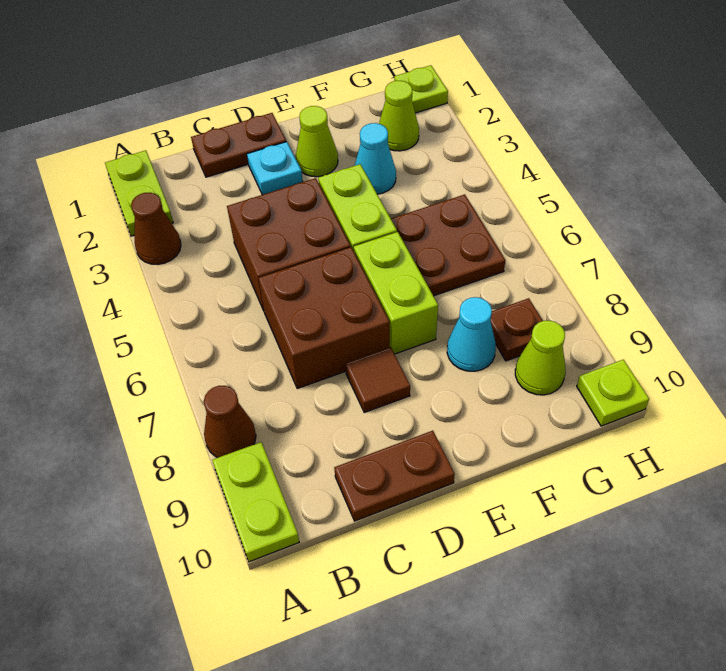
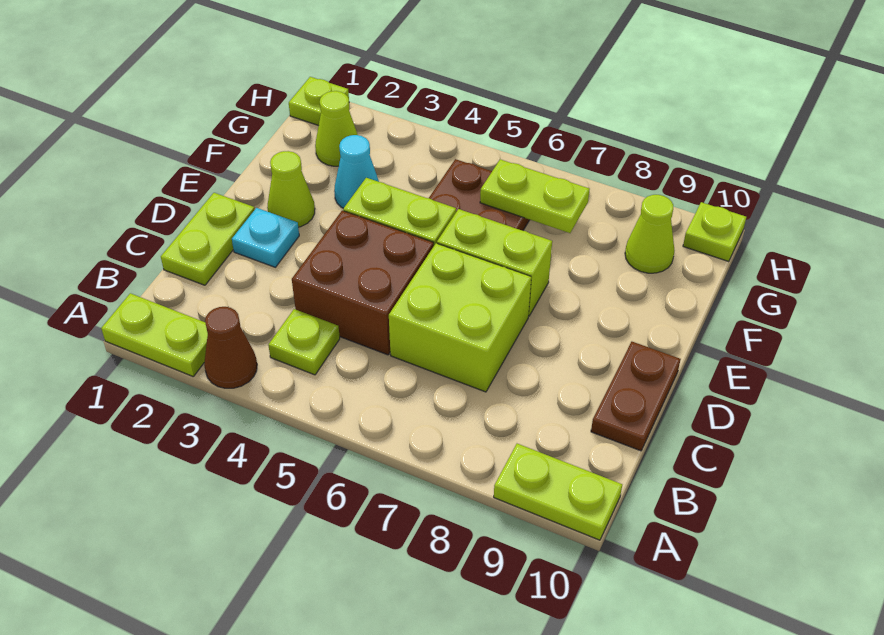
brown 1x1 cone [204,386,256,458] -> none
none -> lime 1x1 plate [268,309,340,375]
brown 1x2 plate [191,113,286,177] -> lime 1x2 plate [161,193,255,285]
brown 2x2 brick [258,247,390,389] -> lime 2x2 brick [389,243,531,392]
brown 1x1 tile [345,347,410,412] -> none
cyan 1x1 cone [447,297,496,371] -> none
none -> lime 1x2 plate [480,159,590,233]
brown 1x1 plate [491,298,543,361] -> none

